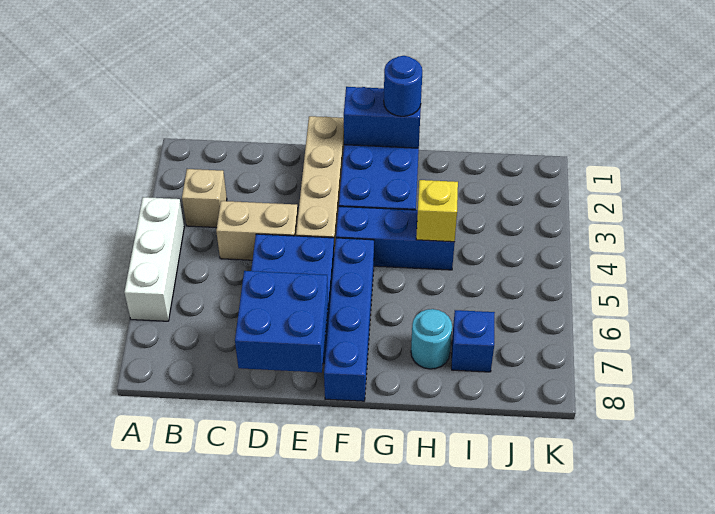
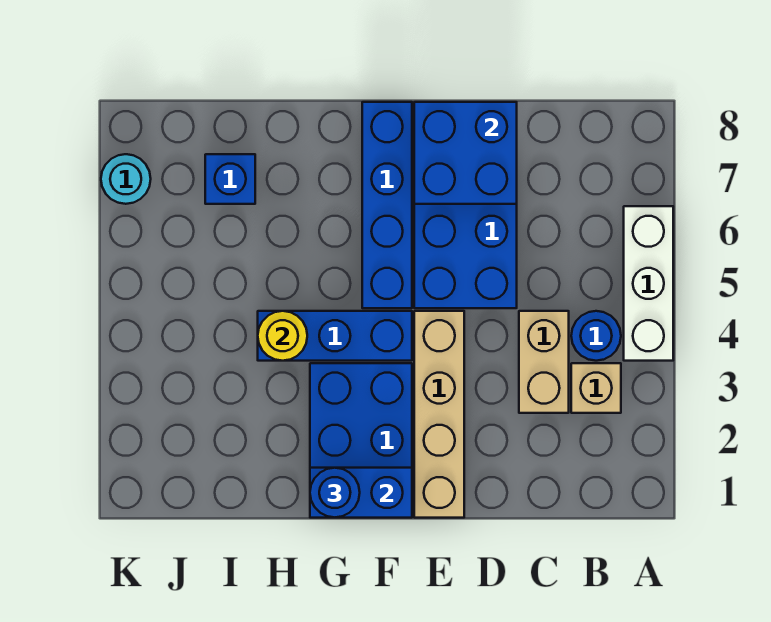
none -> blue 1x1 round brick [571,311,621,361]
tan 1x2 brick [216,201,298,260] -> tan 1x2 brick turned to [519,311,569,413]
yellow 1x1 brick [416,180,458,242] -> yellow 1x1 round brick [258,311,307,361]
cyan 1x1 round brick [411,309,452,369] -> cyan 1x1 round brick moved to [101,154,151,204]

